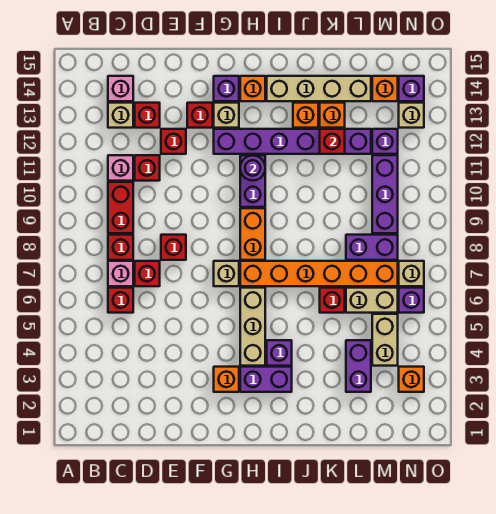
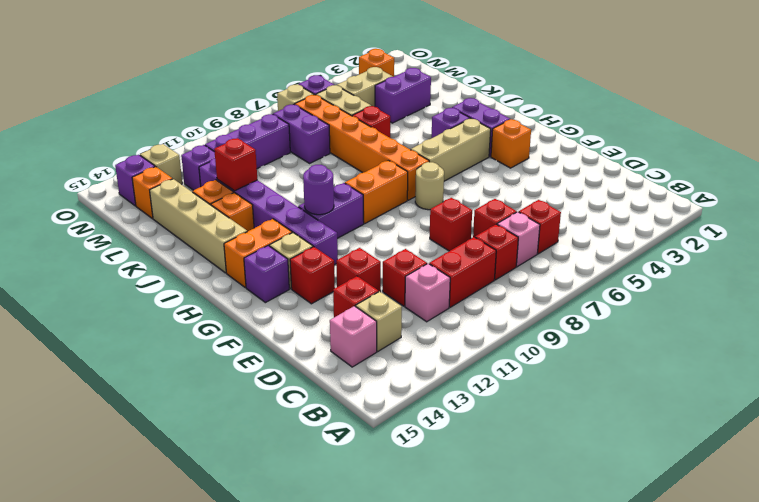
tan 1x1 brick [214,261,239,286] -> tan 1x1 round brick [415,162,444,210]
orange 1x1 brick [240,76,265,101] -> orange 1x2 brick [224,219,292,287]

